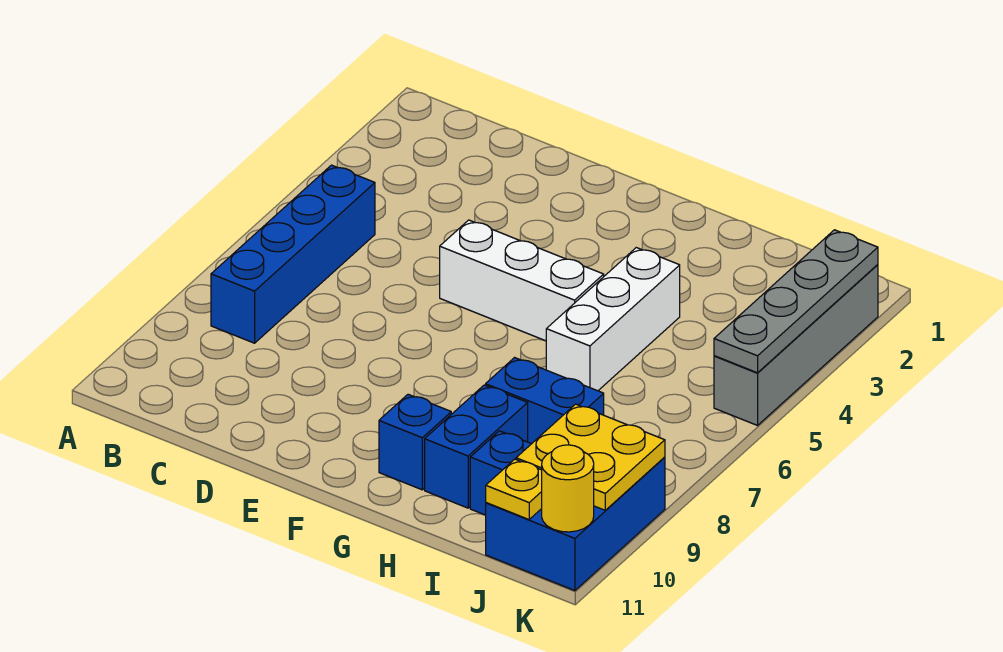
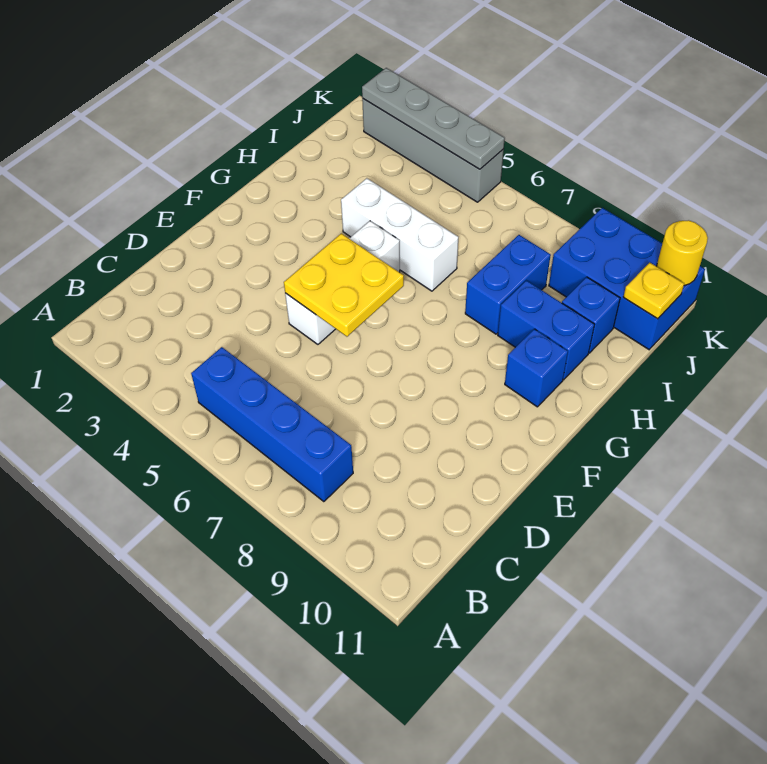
yellow 2x2 plate [516,404,665,510] -> yellow 2x2 plate moved to [284,233,404,337]

